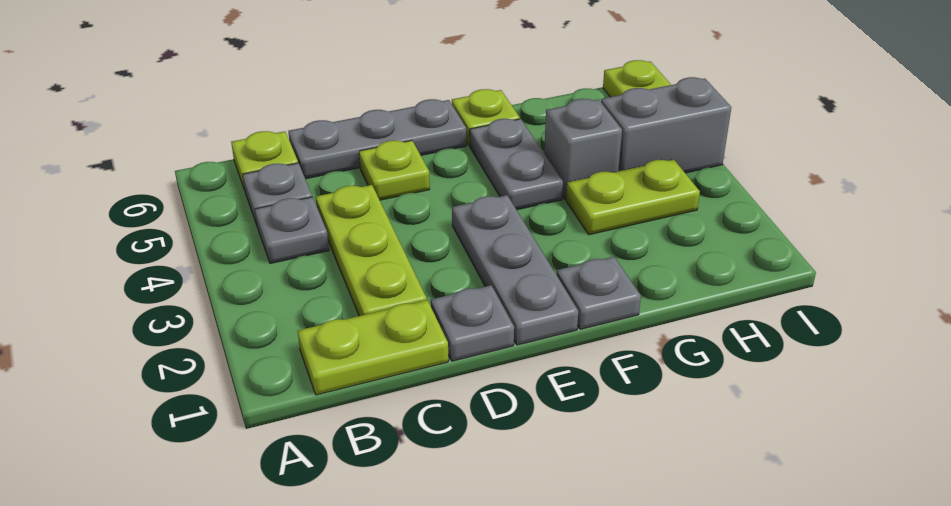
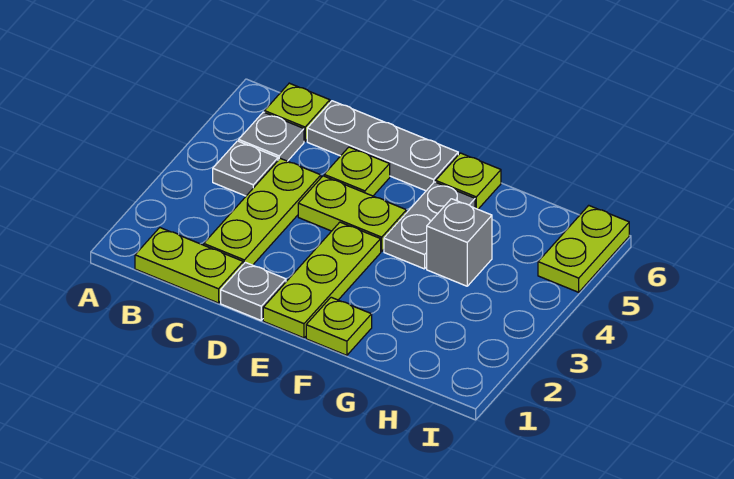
grey 1x3 plate [452,195,578,345] -> lime 1x3 plate [263,222,381,338]
grey 1x1 plate [556,257,641,329] -> lime 1x1 plate [306,297,372,355]
lime 1x2 plate [566,159,700,235] -> lime 1x2 plate moved to [298,176,406,251]
grey 1x2 brick [601,77,731,173] -> none

